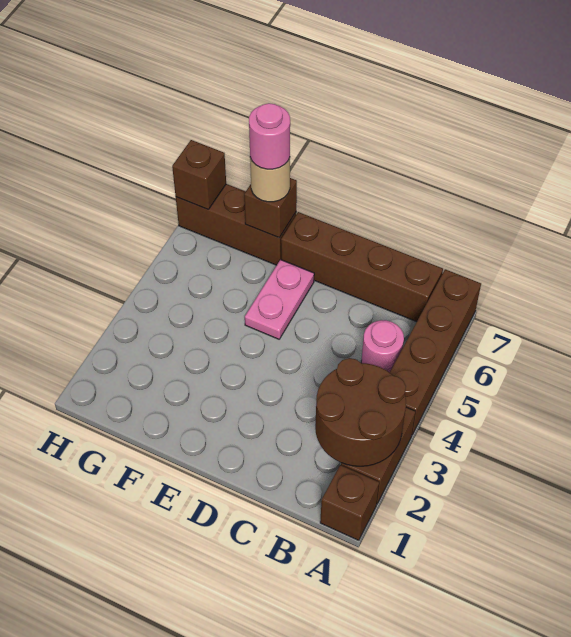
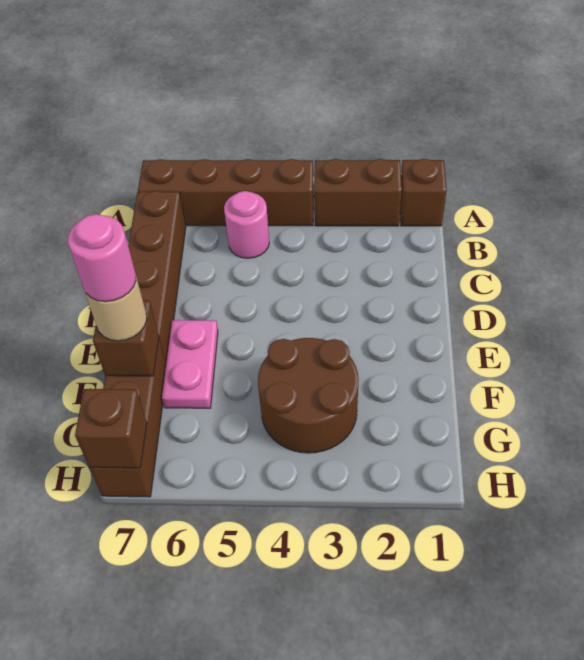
brown 2x2 round brick [315,358,406,466] -> brown 2x2 round brick moved to [258,338,359,453]
pink 1x2 plate [245,260,314,339] -> pink 1x2 plate turned to [162,320,218,408]

